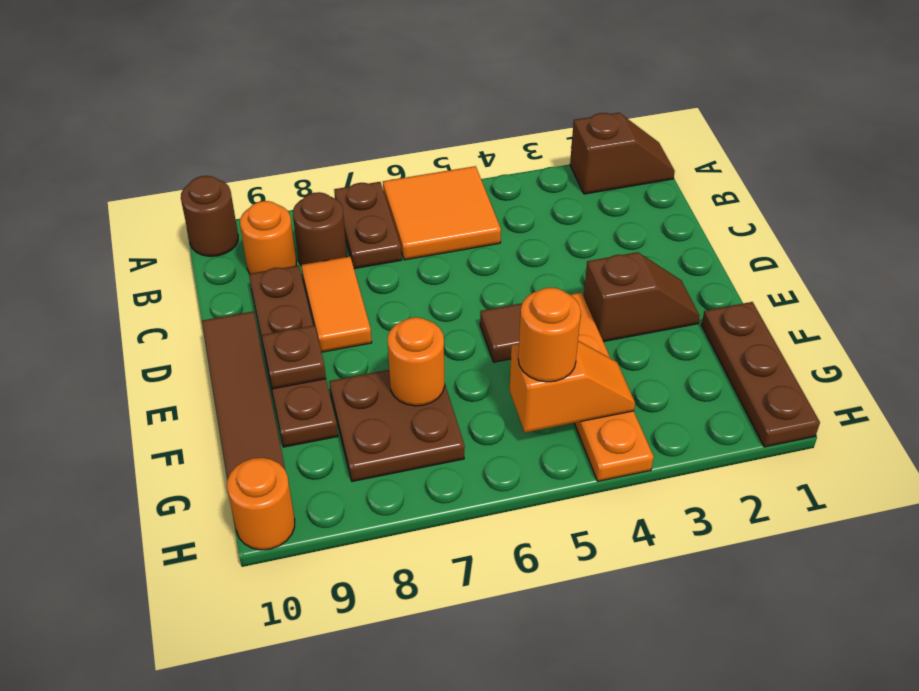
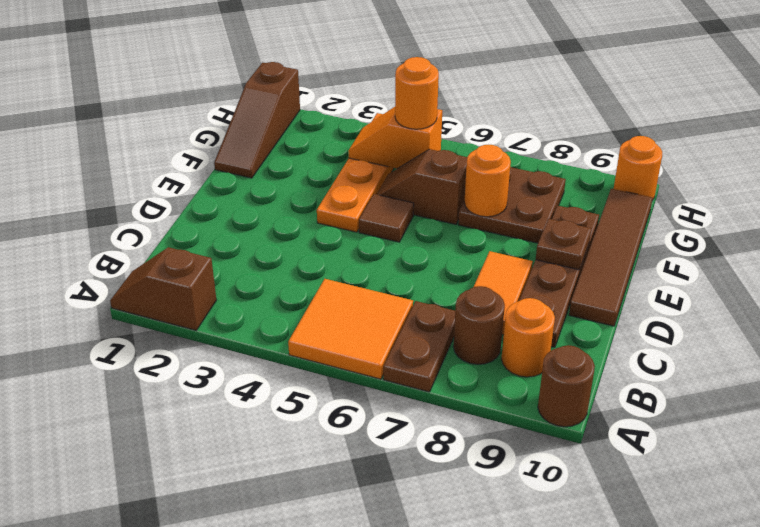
brown 1x2 slope [584,252,700,342] -> brown 1x2 slope moved to [377,149,467,224]
brown 1x3 plate [702,302,820,447] -> brown 1x3 slope [214,62,300,178]

